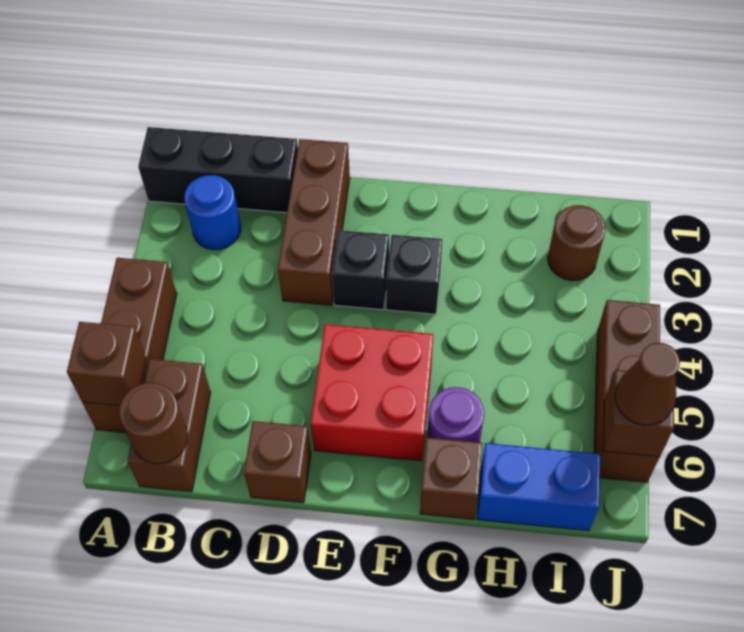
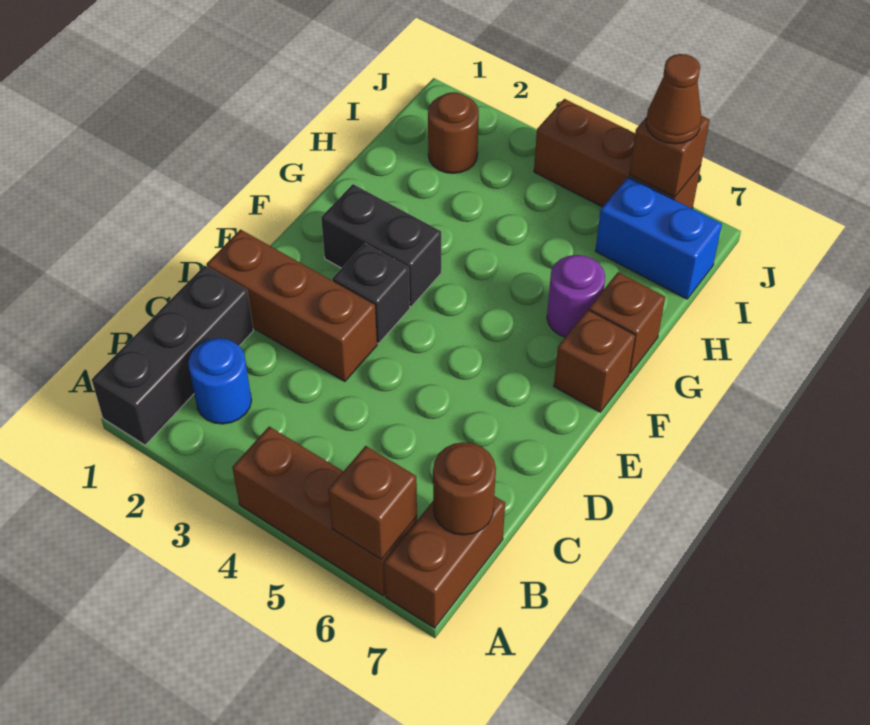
brown 1x2 brick [127,359,211,492] -> brown 1x2 brick turned to [384,496,505,628]
brown 1x1 brick [244,421,311,503] -> brown 1x1 brick moved to [554,310,635,412]
red 2x2 brick [310,324,433,461] -> none
black 1x1 brick [386,235,442,314] -> black 1x2 brick [321,184,441,307]
blue 1x2 brick [477,443,600,531] -> blue 1x2 brick turned to [595,177,722,299]

